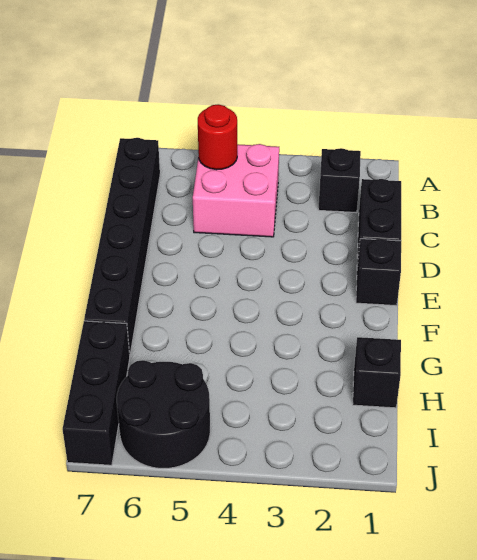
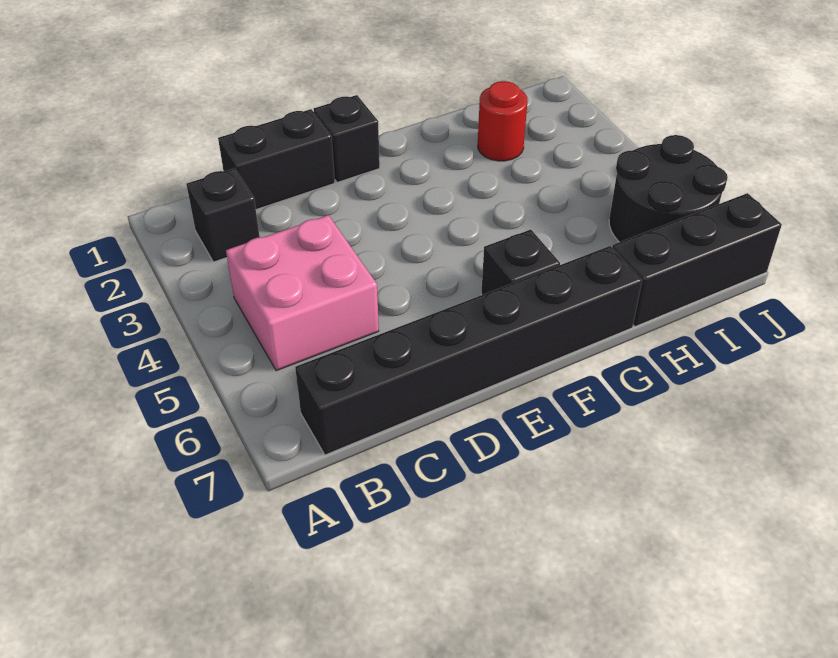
red 1x1 round brick [198,104,237,170] -> red 1x1 round brick moved to [478,81,527,161]
black 1x1 brick [353,337,401,408] -> black 1x1 brick moved to [481,230,560,295]

